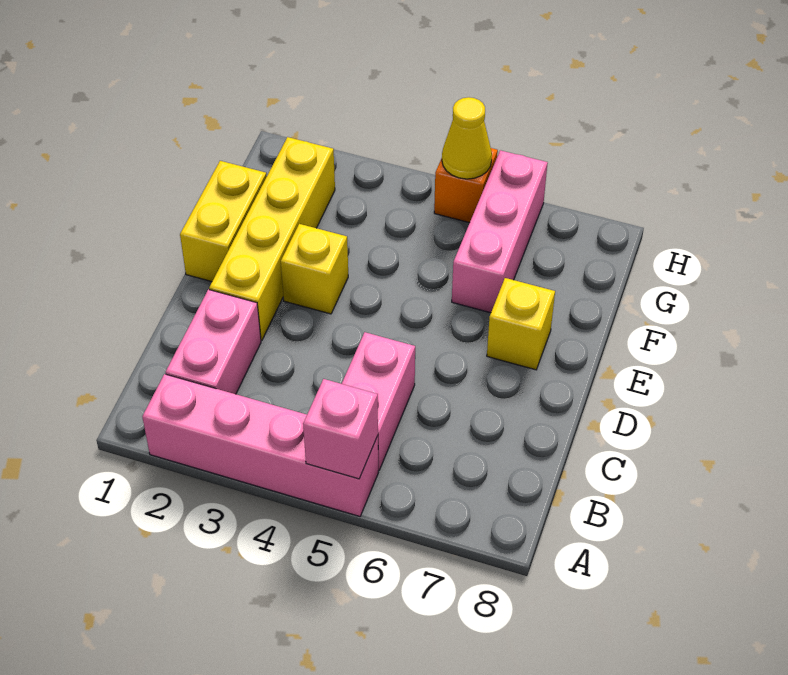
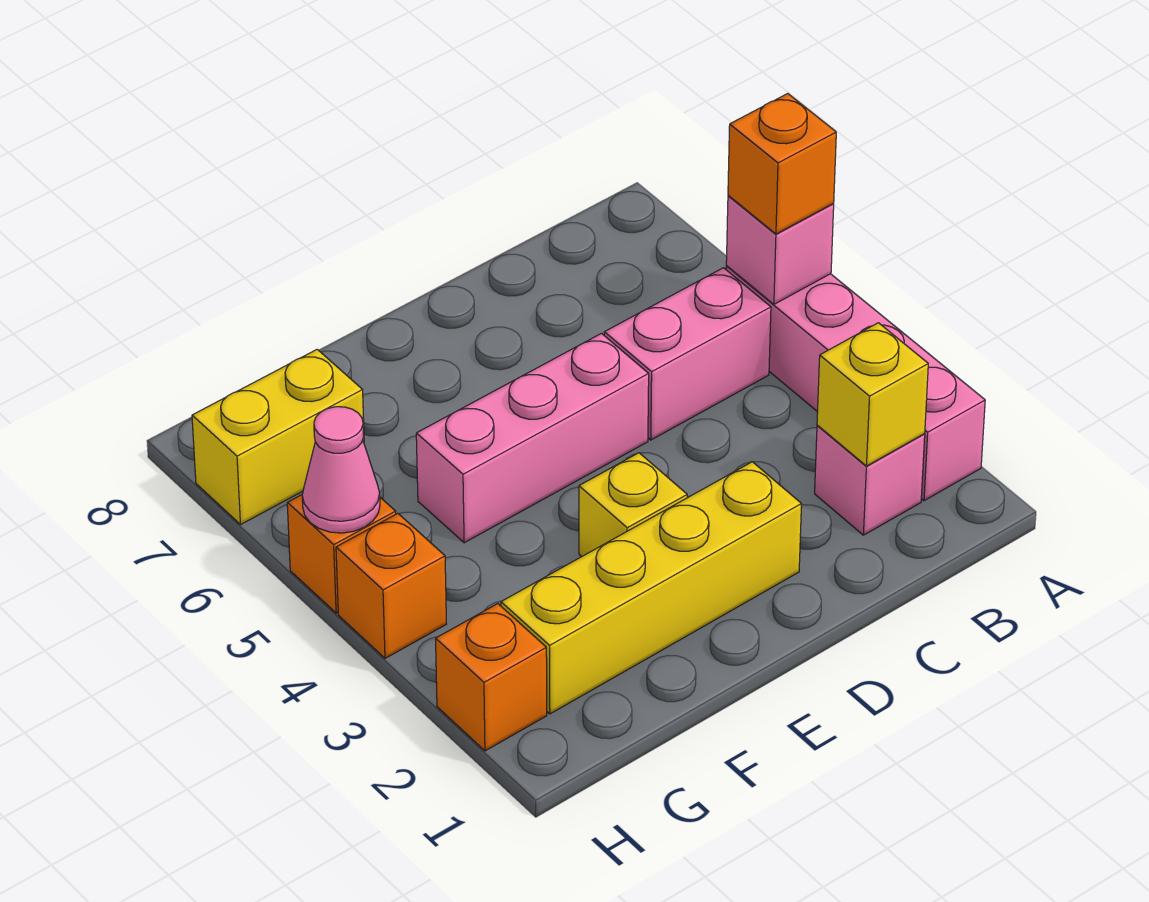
none -> orange 1x1 brick [728,94,836,234]
pink 1x2 brick [166,289,261,394] -> pink 1x1 brick [815,425,925,535]
yellow 1x2 brick [180,161,267,282] -> yellow 1x2 brick moved to [192,349,364,525]
yellow 1x1 brick [487,278,555,370] -> yellow 1x1 brick moved to [817,323,928,466]
pink 1x3 brick [452,150,548,313] -> pink 1x3 brick moved to [416,333,649,543]
none -> orange 1x1 brick [436,604,547,751]
none -> orange 1x1 brick [336,514,446,658]
yellow 1x1 cone [442,97,492,179] -> pink 1x1 cone [302,407,380,533]

